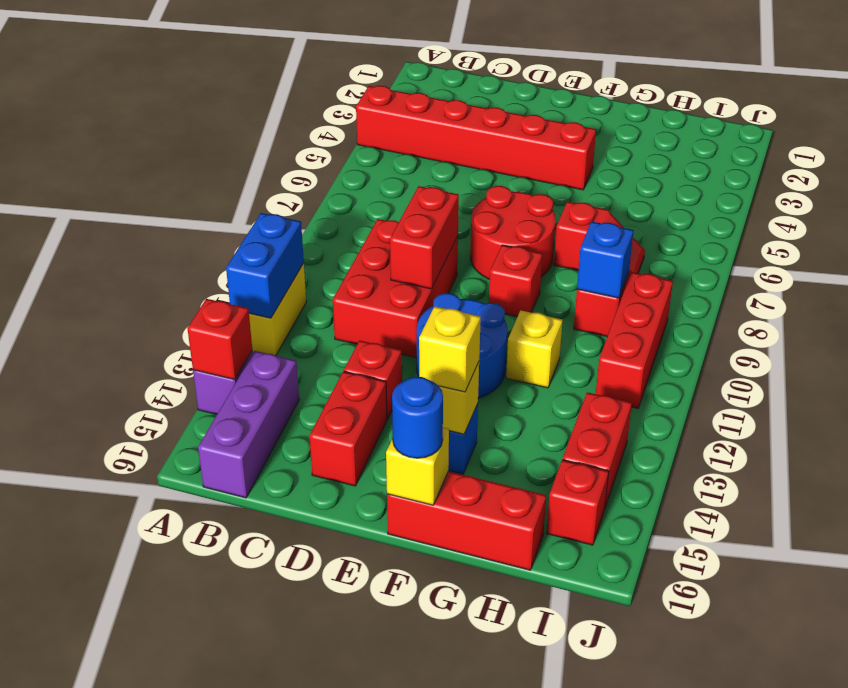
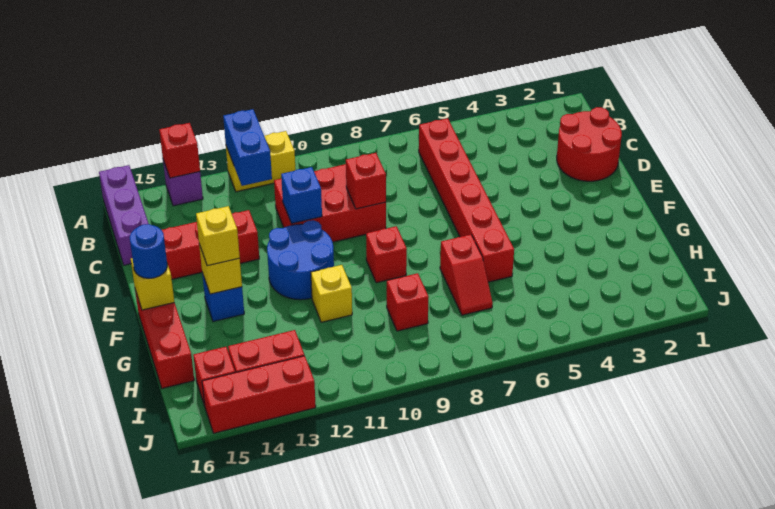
red 1x6 brick [356,86,596,190] -> red 1x6 brick moved to [419,118,514,282]
blue 1x2 brick [226,213,304,318] -> blue 1x2 brick turned to [223,109,272,186]
purple 1x3 brick [198,351,299,498] -> purple 1x3 brick turned to [99,165,149,265]
red 1x2 brick [390,186,459,289] -> red 1x1 brick [346,153,386,209]
red 2x2 round brick [470,186,556,279] -> red 2x2 round brick moved to [557,107,622,181]
blue 1x1 brick [577,221,633,298] -> blue 1x1 brick moved to [281,167,322,224]
red 1x3 brick [596,272,673,408] -> red 1x3 brick moved to [202,356,316,433]

